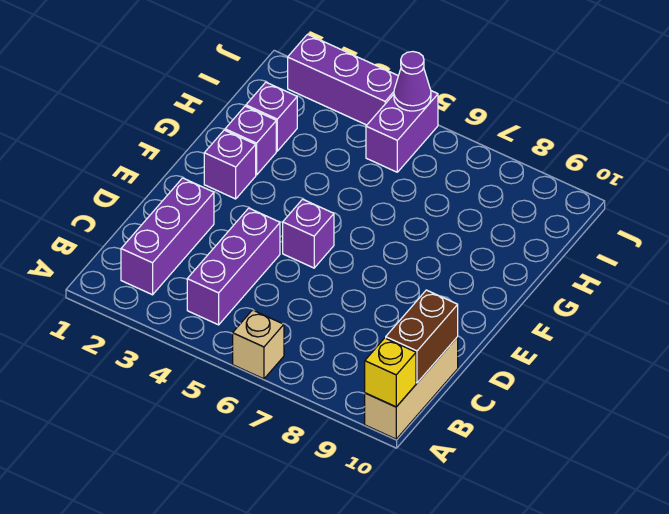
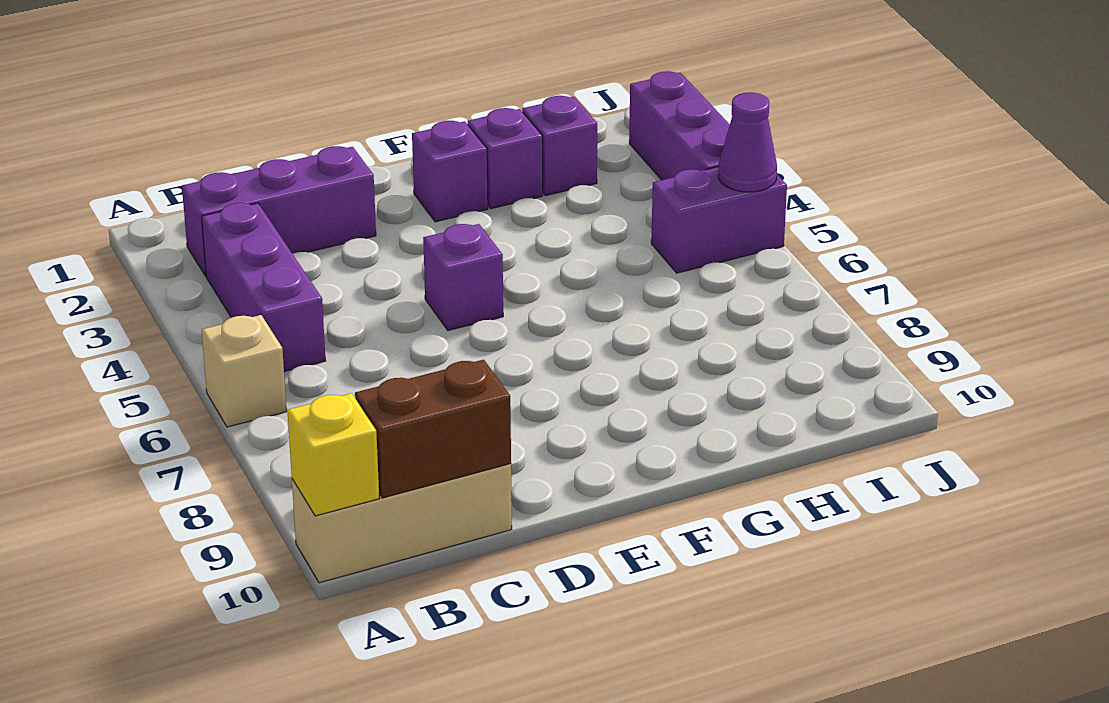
purple 1x3 brick [187,208,280,325] -> purple 1x3 brick turned to [202,203,326,372]

